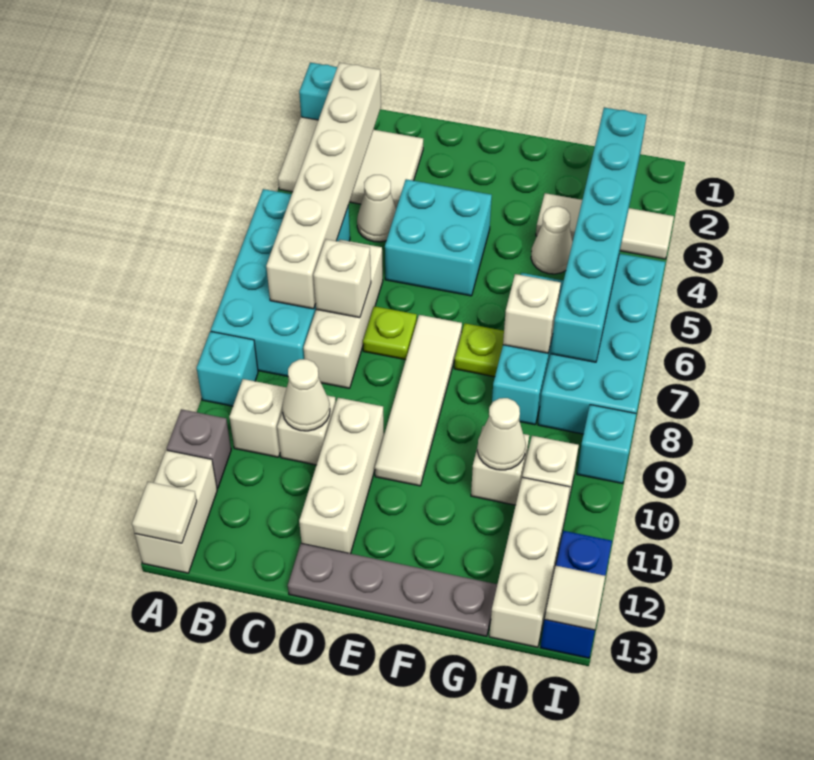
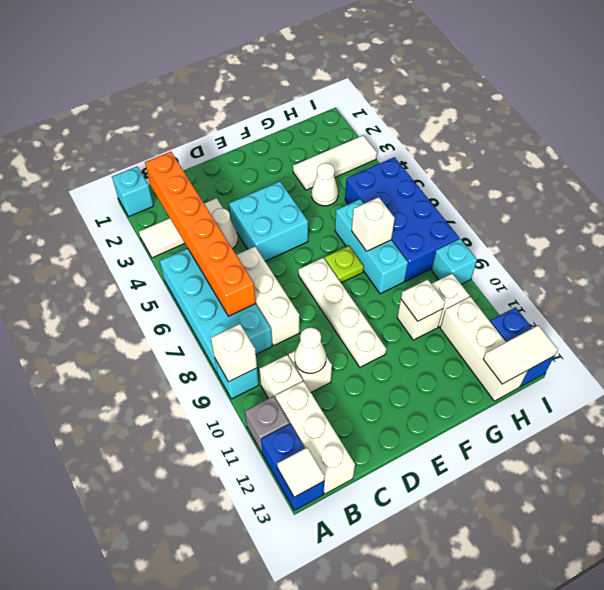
white 2x3 tile [278,117,423,208] -> white 1x3 tile [139,198,223,258]
white 1x2 brick [135,450,217,573] -> blue 1x2 brick [261,424,324,511]
white 1x6 brick [266,62,381,309] -> orange 1x6 brick [145,152,256,316]
white 1x1 brick [313,239,371,318] -> white 1x1 brick moved to [211,324,257,382]
lime 1x1 plate [363,306,417,360] -> none
white 1x3 brick [299,398,384,554] -> white 1x3 brick moved to [275,381,355,494]
grey 1x4 plate [288,543,497,636] -> none
white 1x4 tile [375,315,462,486] -> white 1x4 plate [298,258,386,367]
white 1x1 cone [477,398,526,470] -> white 1x1 plate [401,279,445,321]
cyan 1x6 brick [551,107,647,362] -> none
cyan 2x4 brick [538,254,665,434] -> blue 2x4 brick [345,157,459,281]
white 1x1 tile [545,566,605,630] -> white 1x2 tile [483,325,558,384]

